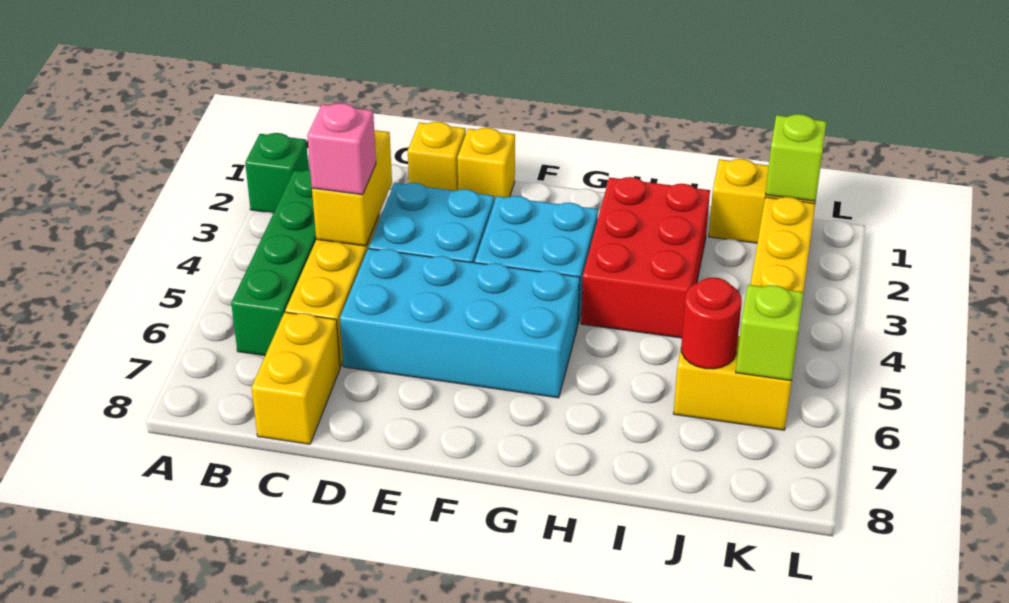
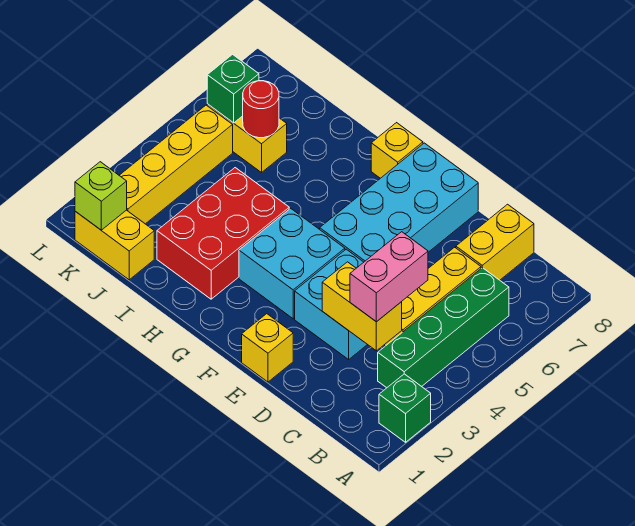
yellow 1x2 brick [312,130,392,246] -> yellow 1x2 brick turned to [322,262,402,351]
pink 1x1 brick [307,103,376,195] -> pink 1x2 brick [350,232,428,322]
yellow 1x1 brick [408,122,466,191] -> yellow 1x1 brick moved to [371,123,423,178]
cyan 2x4 brick [340,249,580,398] -> cyan 2x4 brick turned to [320,143,478,262]
lime 1x1 brick [736,285,804,381] -> green 1x1 brick [207,55,259,123]

